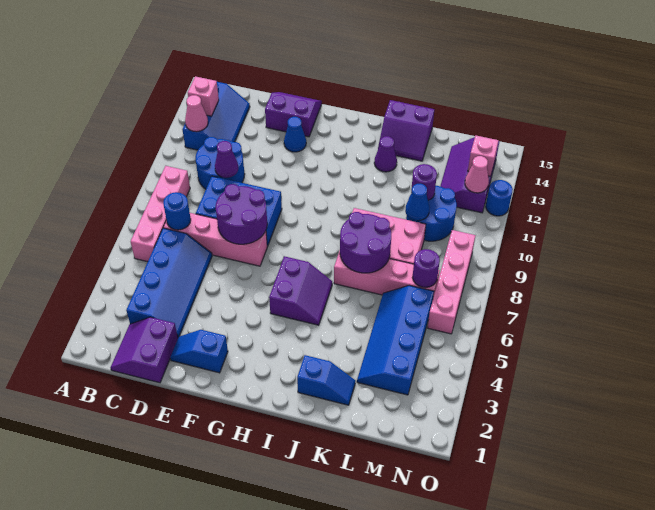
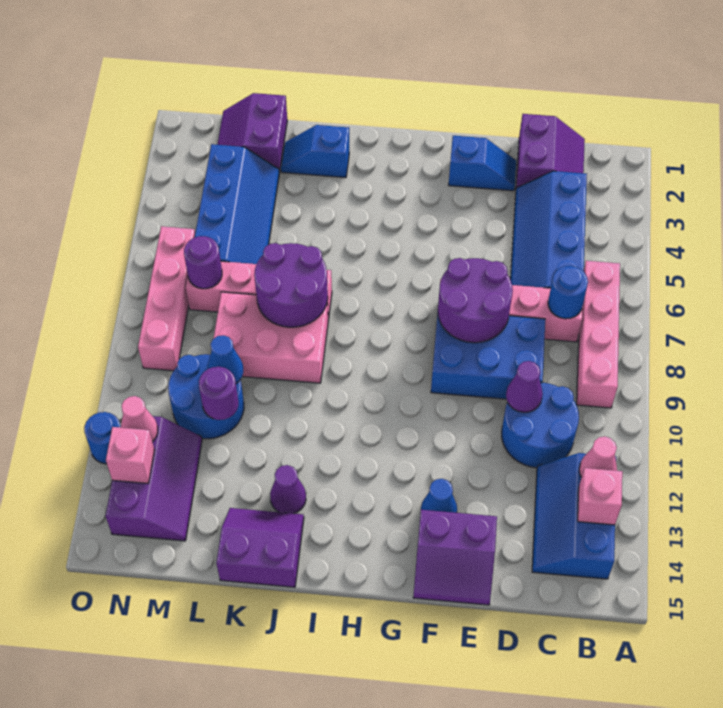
purple 2x2 slope [269,256,332,325] -> purple 2x2 slope moved to [217,93,287,172]

